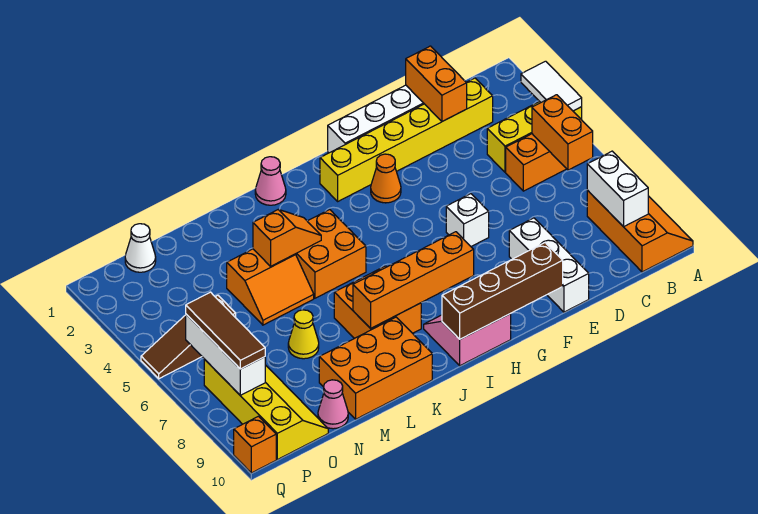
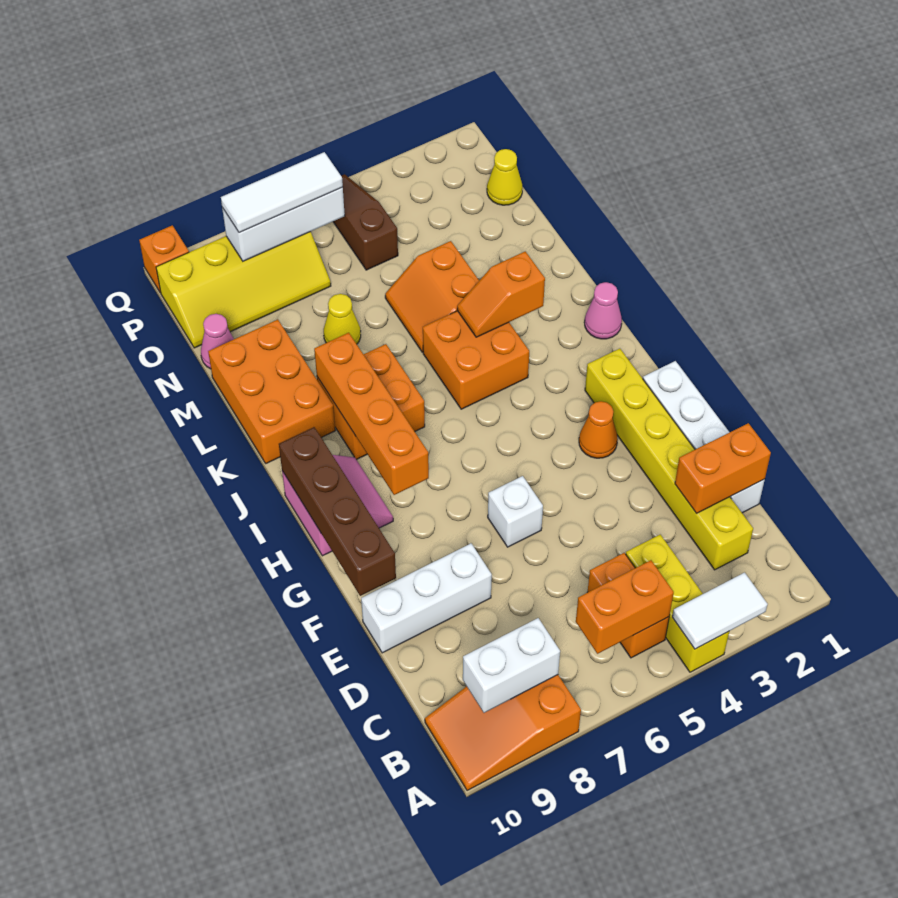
orange 2x3 slope [587,191,693,272] -> orange 2x3 slope turned to [425,675,581,791]
orange 1x2 slope [253,210,321,266] -> orange 1x2 slope turned to [457,252,545,337]
white 1x1 cone [125,224,156,272] -> yellow 1x1 cone [487,149,523,205]
brown 1x3 tile [186,292,265,369] -> white 1x3 tile [221,152,343,233]

